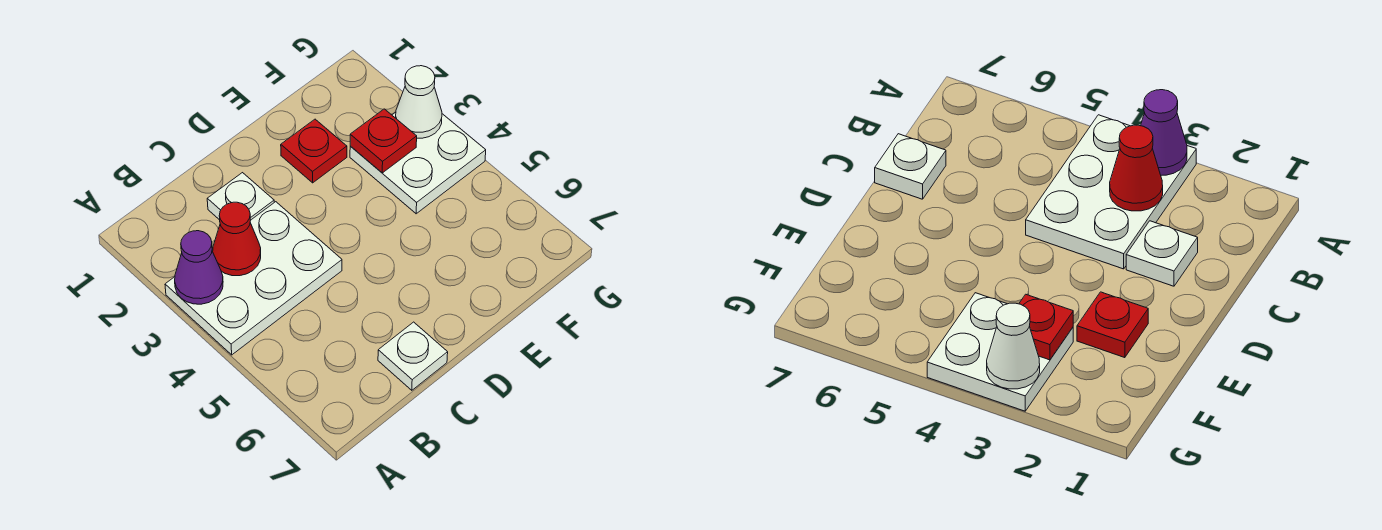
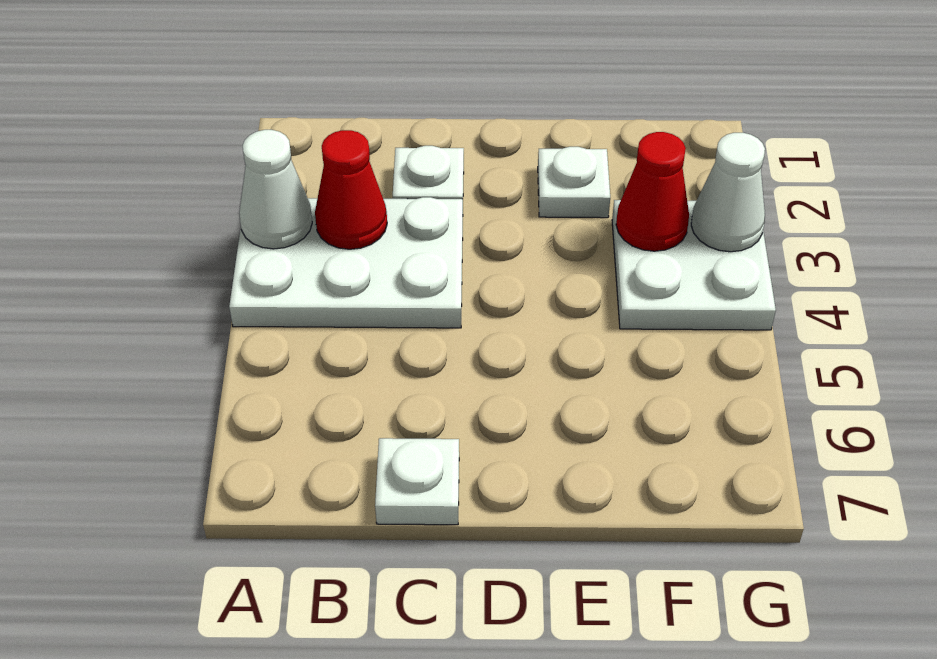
purple 1x1 cone [175,231,223,304] -> white 1x1 cone [239,130,312,249]
red 1x1 plate [281,119,347,183] -> white 1x1 plate [538,147,610,218]
red 1x1 plate [350,109,417,173] -> red 1x1 cone [616,132,689,251]

